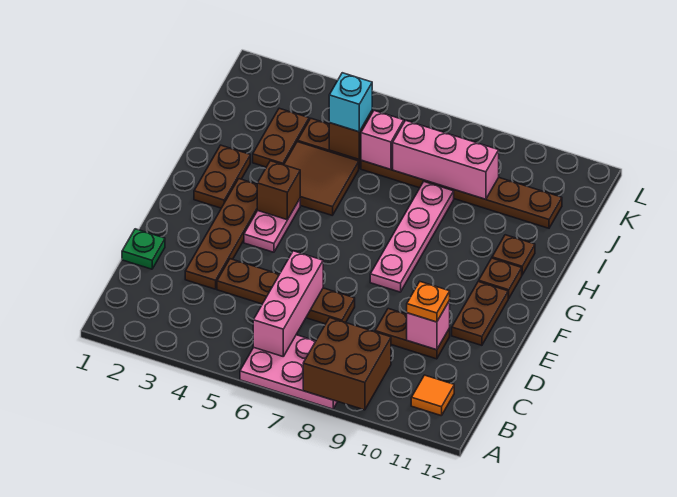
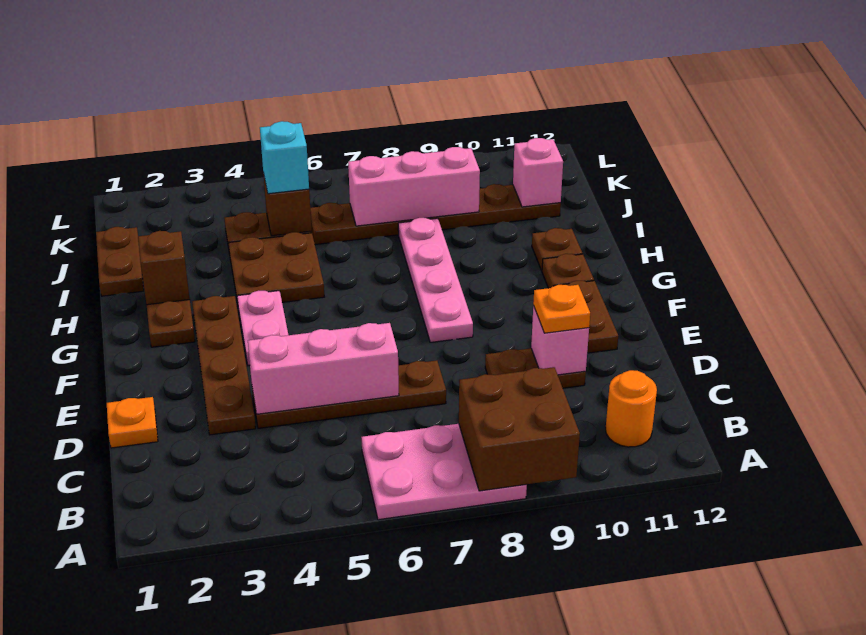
pink 1x3 brick [253,251,323,356] -> pink 1x3 brick turned to [248,323,399,414]
orange 1x1 tile [411,375,454,416] -> orange 1x1 round brick [606,370,657,447]
green 1x1 plate [122,229,165,269] -> orange 1x1 plate [107,397,158,448]
brown 1x1 brick [257,161,300,220] -> brown 1x1 brick moved to [138,231,190,305]
brown 2x2 tile [284,142,359,215] -> brown 2x2 plate [228,232,324,303]
brown 1x2 plate [253,108,309,167] -> brown 1x2 plate moved to [96,227,144,296]
pink 1x1 brick [361,111,404,170] -> pink 1x1 brick moved to [513,138,563,207]

